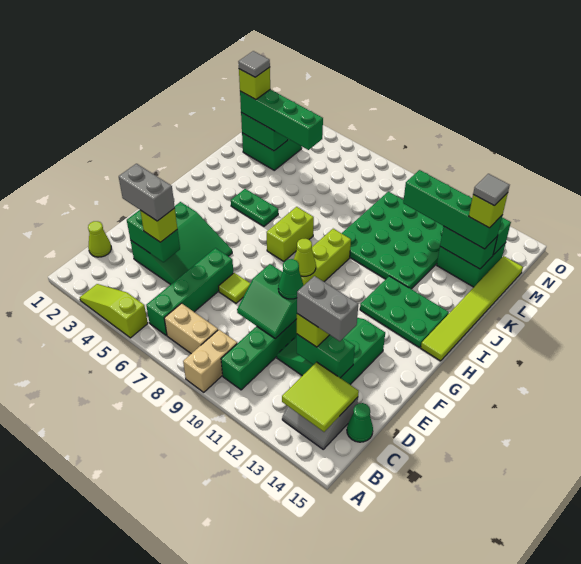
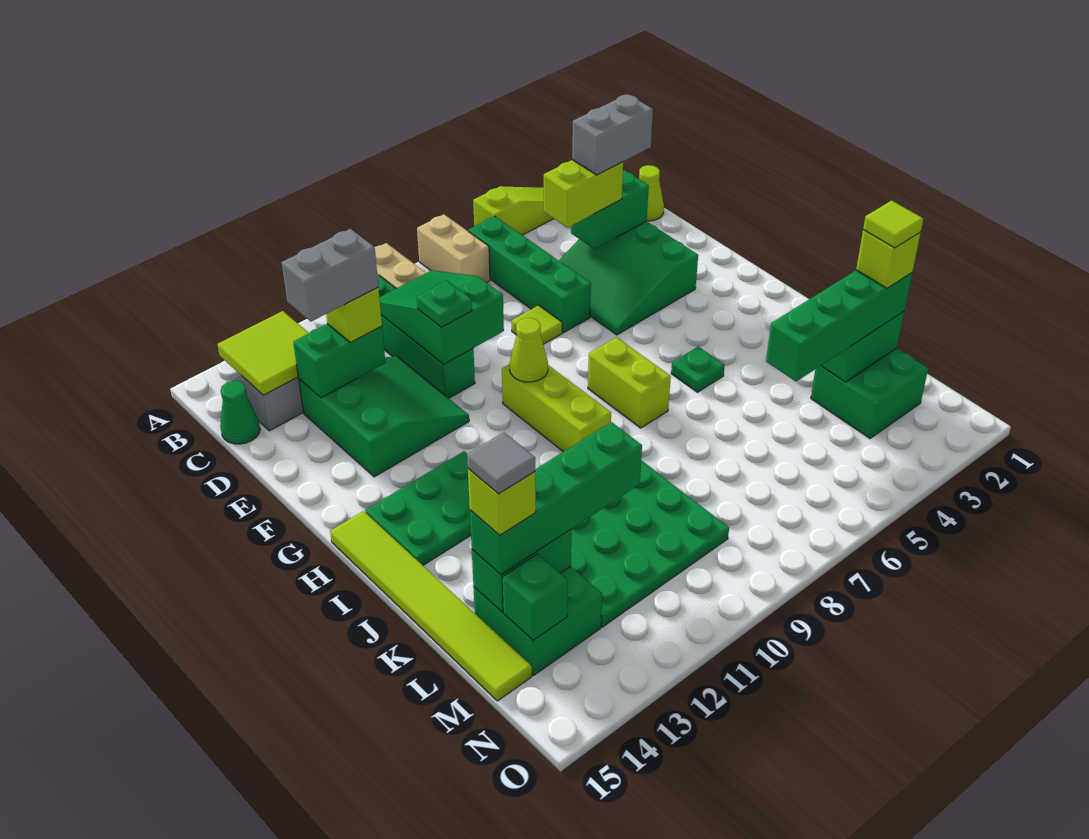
tan 1x2 brick [164,303,218,354] -> tan 1x2 brick turned to [417,214,490,282]
lime 1x1 brick [140,208,177,242] -> lime 1x2 brick [544,160,623,228]
green 2x2 slope [237,264,297,339] -> green 2x3 slope [379,270,504,364]
green 1x1 cone [278,259,303,299] -> green 1x1 plate [417,281,472,327]
green 1x2 plate [231,189,278,226] -> green 1x1 plate [671,347,725,392]
grey 1x1 tile [238,51,270,77] -> lime 1x1 tile [863,201,923,248]

